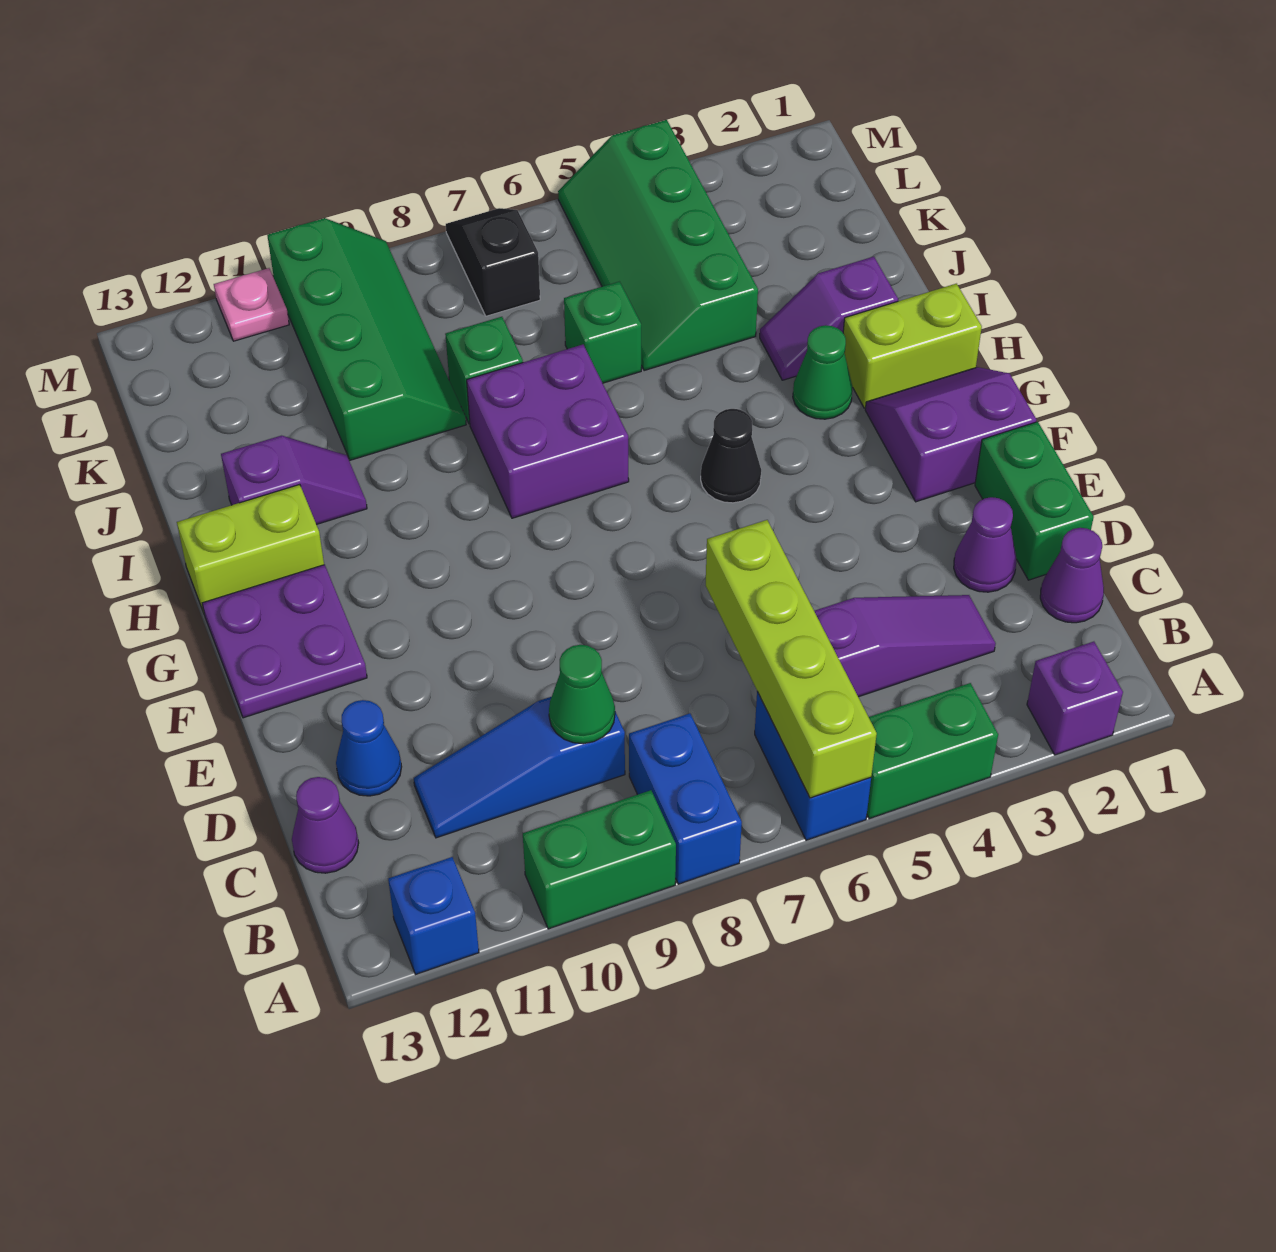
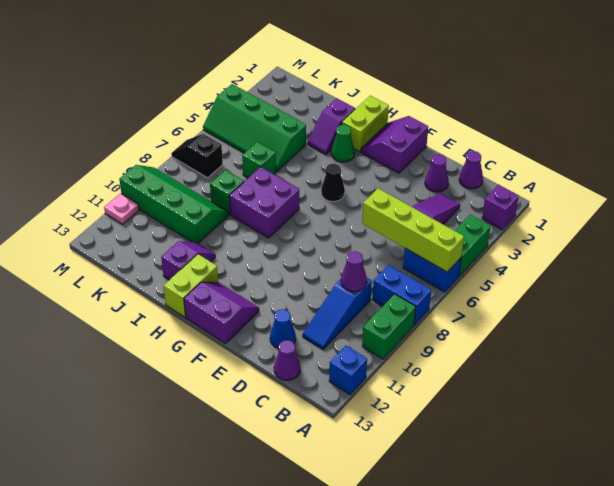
green 1x1 cone [549,645,615,744] -> purple 1x1 cone [341,251,367,292]
green 1x2 brick [975,422,1094,580] -> none
purple 2x2 plate [202,565,367,718] -> purple 2x2 slope [184,282,259,344]

